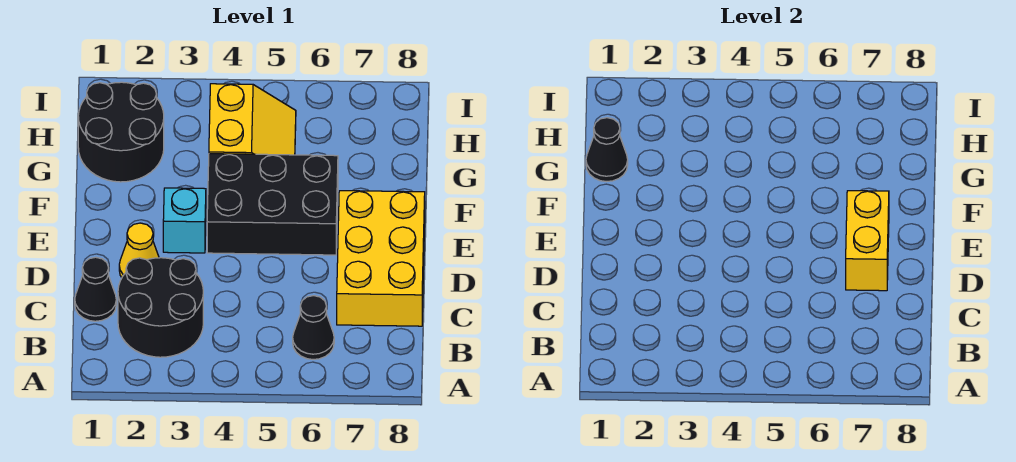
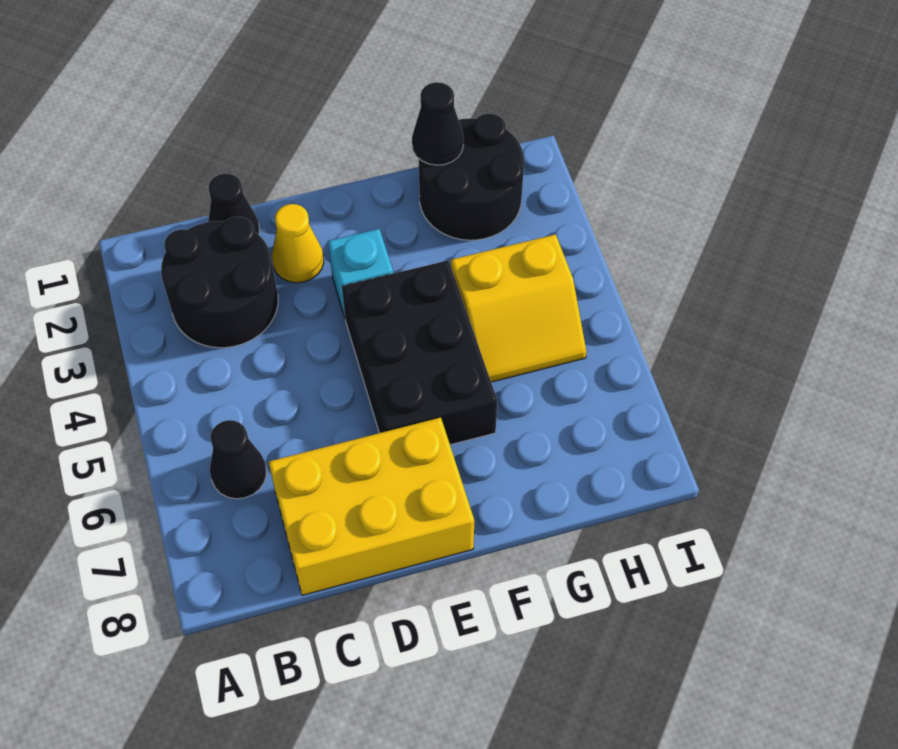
yellow 1x2 brick [846,191,889,291] -> none

